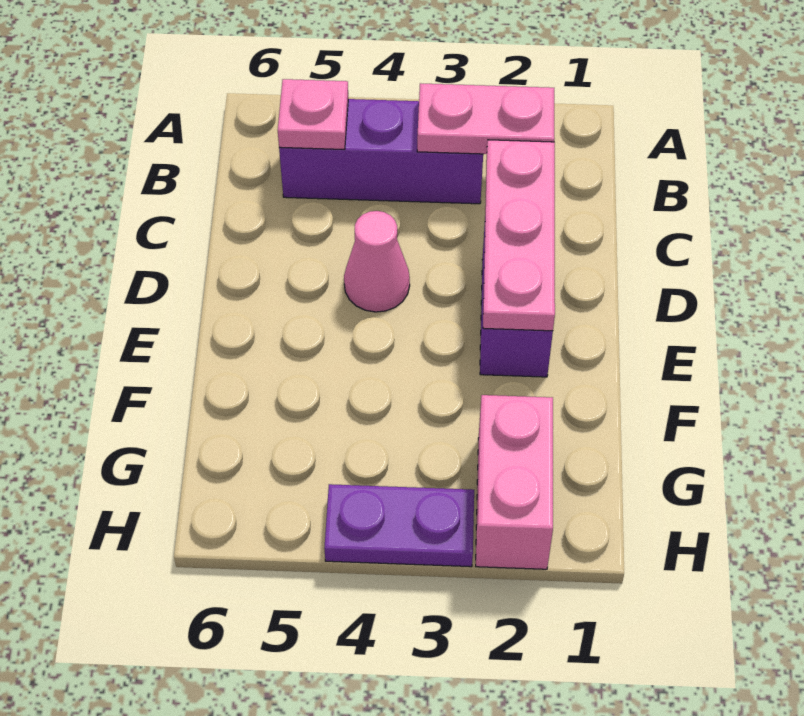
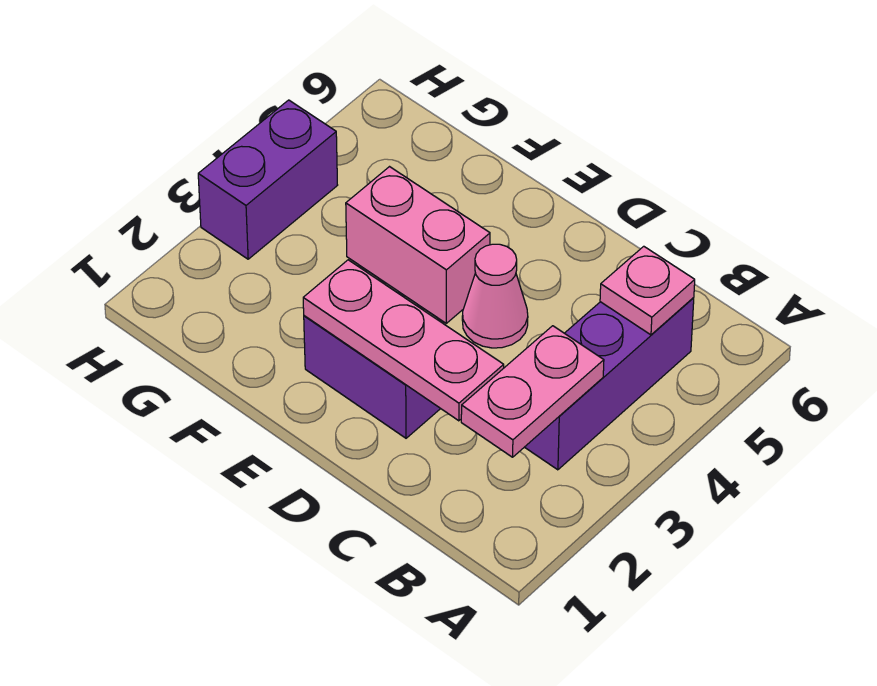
pink 1x2 brick [476,395,553,569] -> pink 1x2 brick moved to [346,167,490,323]
purple 1x2 plate [324,484,474,567] -> purple 1x2 brick [198,100,337,259]

